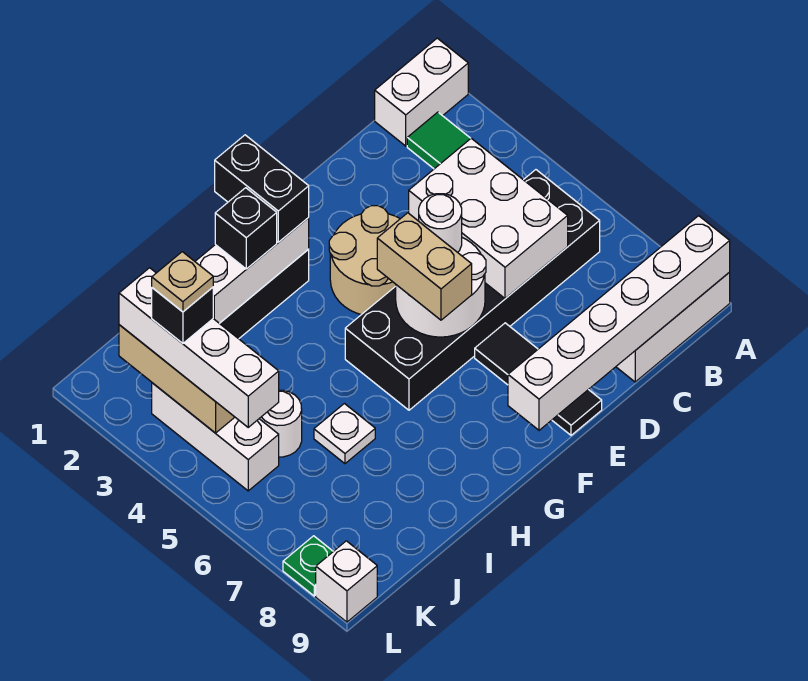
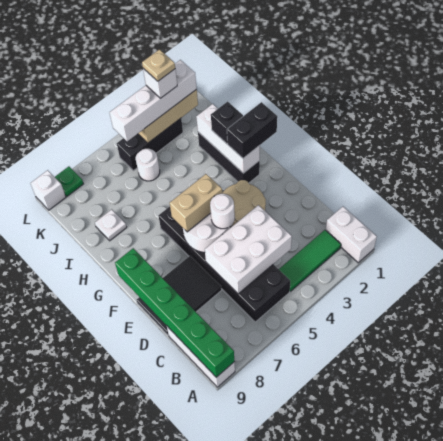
white 1x6 brick [508,216,730,430] -> green 1x6 brick [115,248,234,377]
black 1x3 tile [475,323,602,435] -> black 2x3 tile [137,256,222,335]
white 1x1 plate [314,404,375,464] -> white 1x1 plate moved to [95,209,127,241]
white 1x3 brick [152,383,279,491] -> black 1x3 brick [117,118,183,171]
black 1x1 brick [152,287,213,343] -> white 1x1 brick [143,68,177,98]

